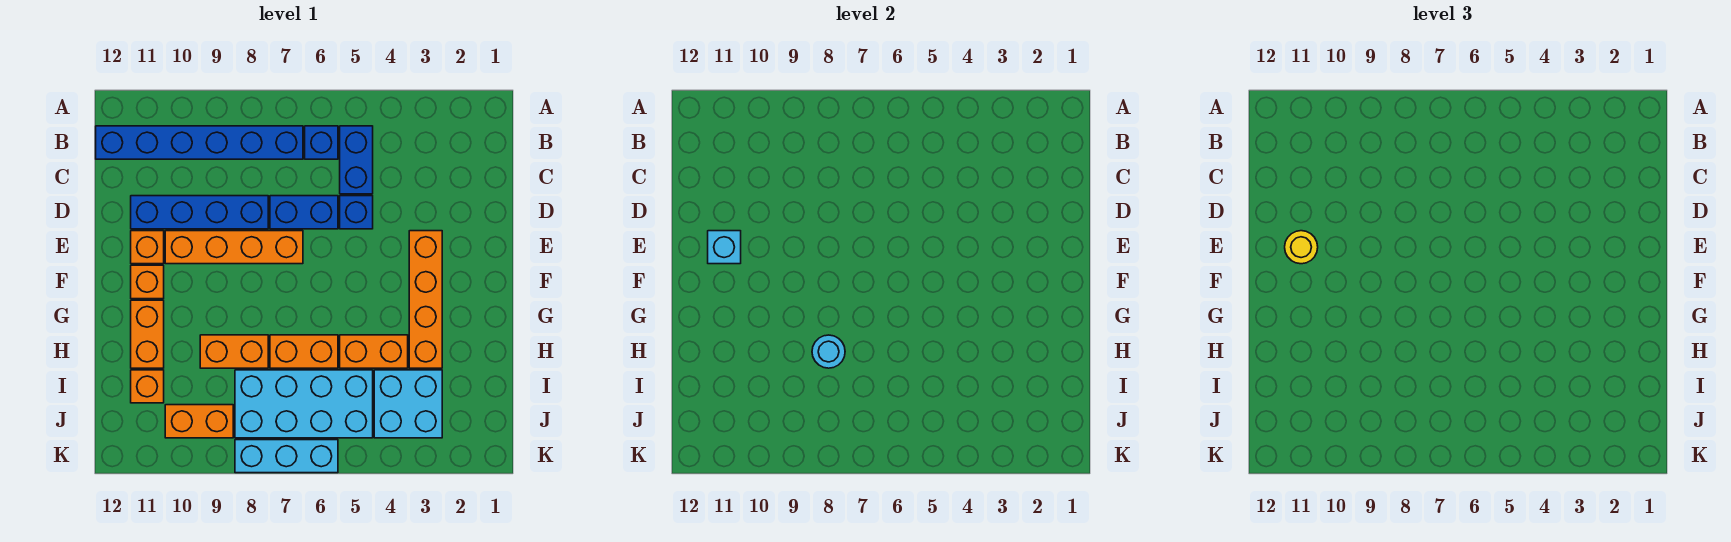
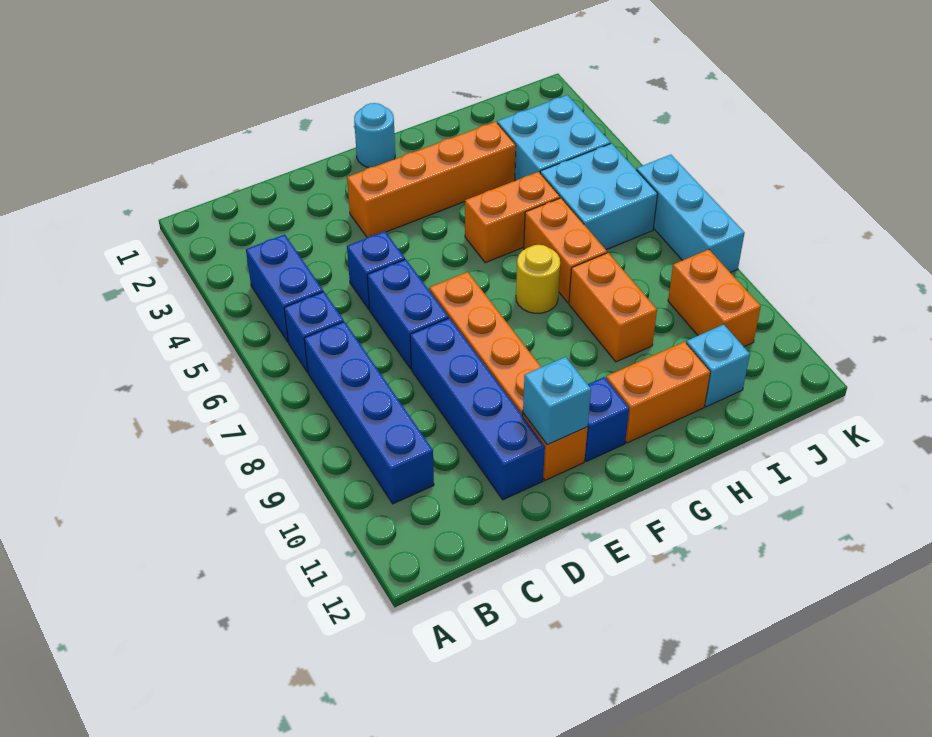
blue 1x2 brick [340,126,373,194] -> blue 1x2 brick turned to [246,234,323,342]
blue 1x6 brick [96,126,303,159] -> blue 1x4 brick [304,322,434,504]
yellow 1x1 round brick [1285,231,1318,264] -> yellow 1x1 round brick moved to [516,245,560,313]
orange 1x1 brick [131,265,164,299] -> blue 1x1 brick [585,377,629,461]
orange 1x2 brick [340,335,408,368] -> orange 1x2 brick turned to [465,172,560,263]
cyan 1x1 round brick [812,335,845,368] -> cyan 1x1 round brick moved to [354,103,395,168]
cyan 2x4 brick [235,370,373,438] -> cyan 2x2 brick [540,143,658,250]
orange 1x1 brick [131,370,164,403] -> cyan 1x1 brick [686,324,750,407]

